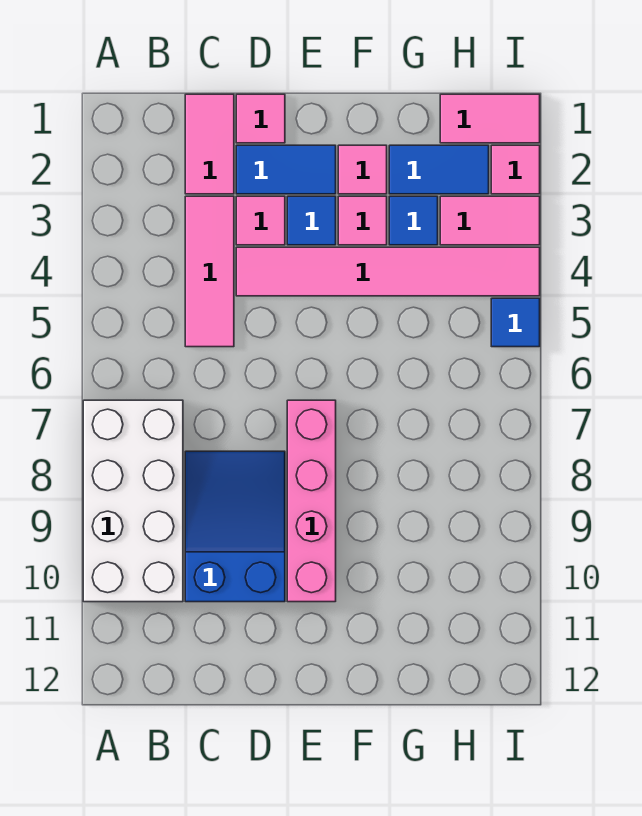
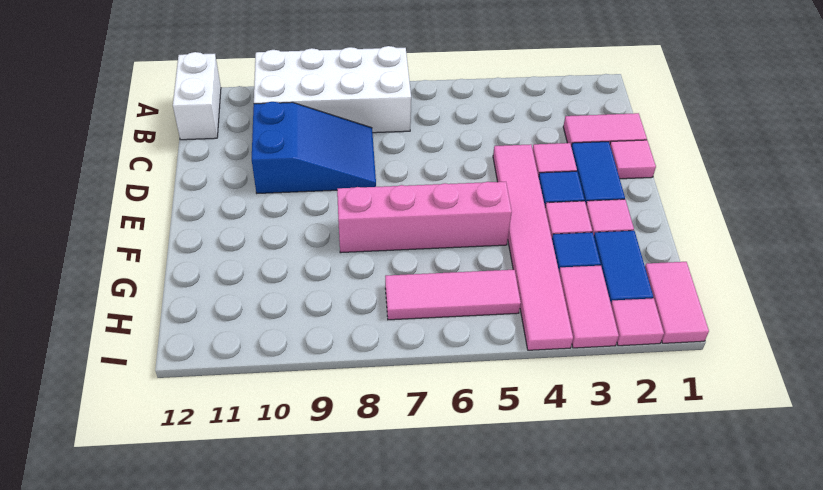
none -> white 1x2 brick [173,52,221,140]
pink 1x3 tile [185,196,234,347] -> pink 1x3 tile moved to [385,270,521,320]
pink 1x4 brick [287,400,336,602] -> pink 1x4 brick moved to [337,182,512,253]
blue 1x1 tile [491,298,540,347] -> none

